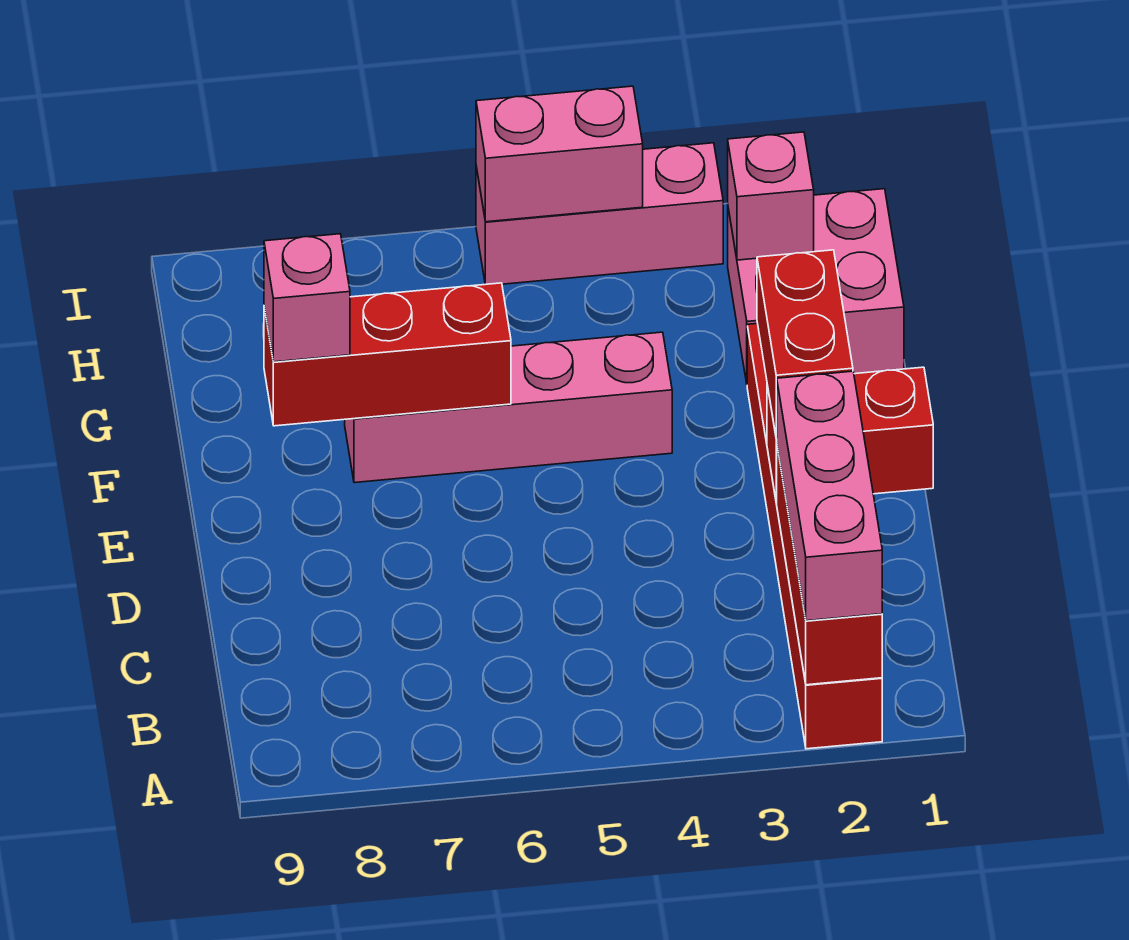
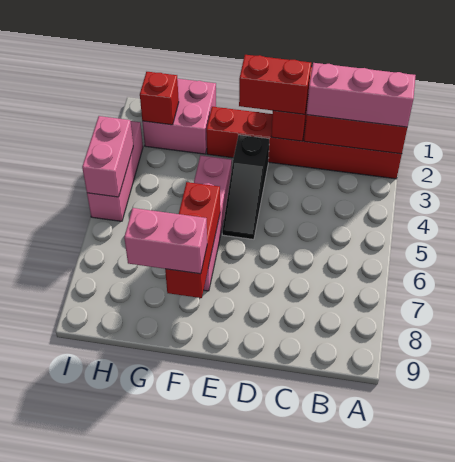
none -> black 1x3 slope [222,135,269,239]
pink 1x1 brick [264,234,350,362] -> pink 1x2 brick [124,208,207,274]
pink 1x1 brick [728,132,814,260] -> red 1x1 brick [140,72,179,125]

